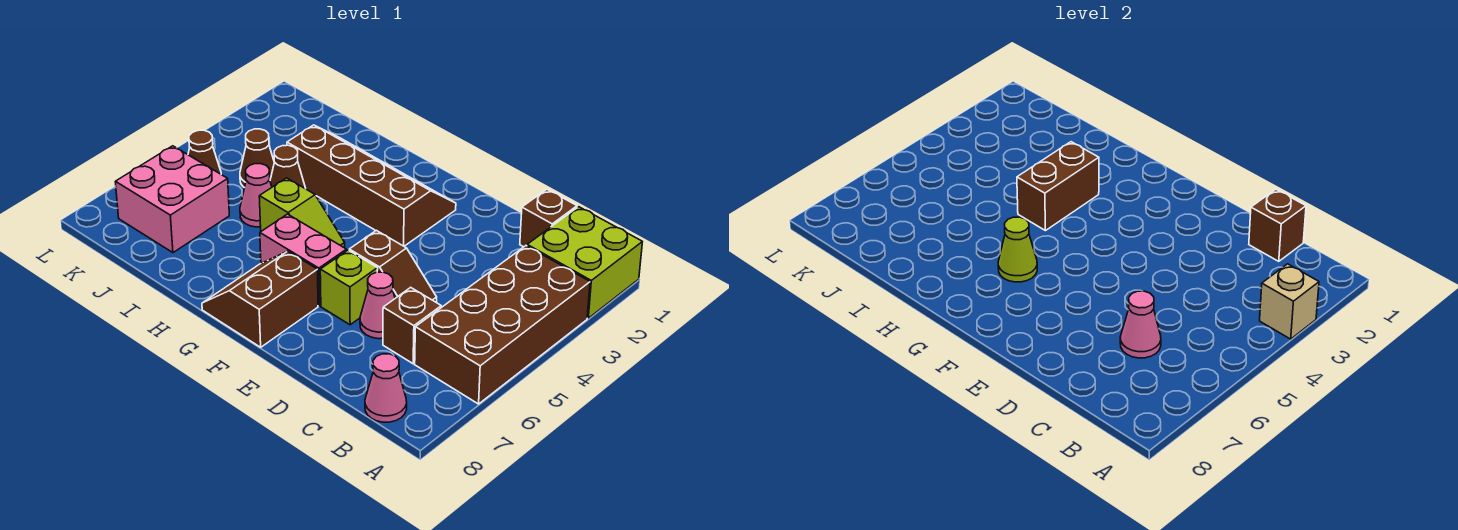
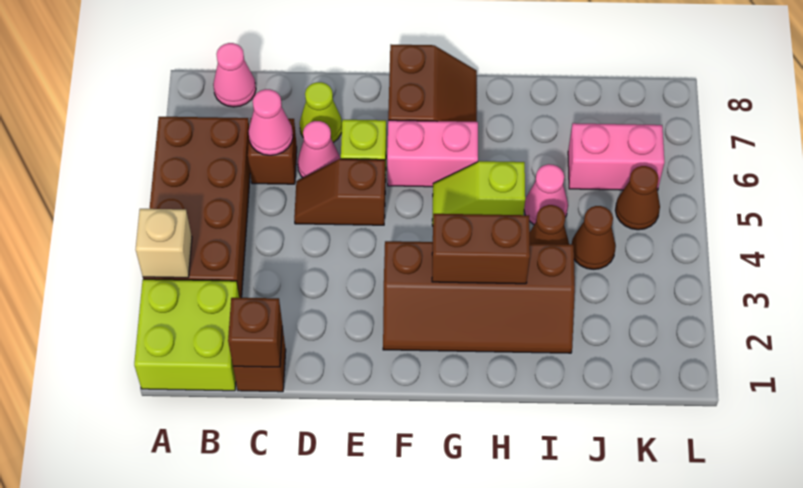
lime 1x1 cone [998,217,1037,282] -> lime 1x1 cone moved to [300,82,342,143]
brown 1x2 brick [1017,142,1099,231] -> brown 1x2 brick turned to [432,214,530,284]
pink 2x2 brick [116,146,229,253] -> pink 1x2 brick [568,123,664,190]

